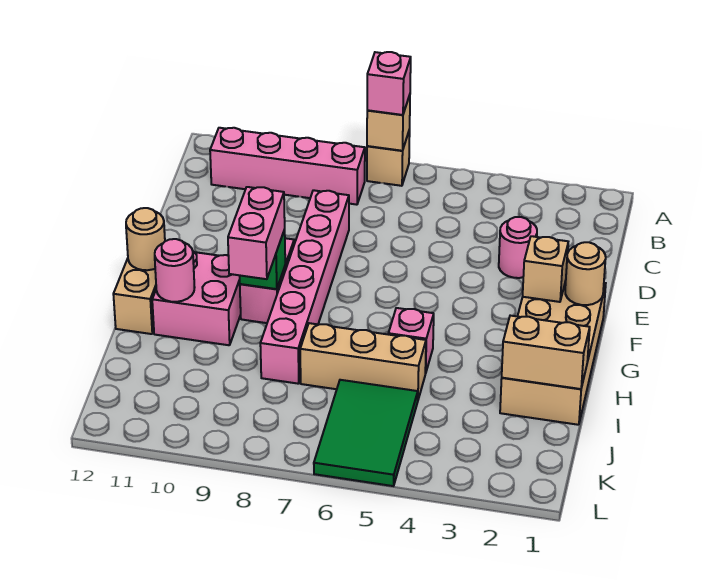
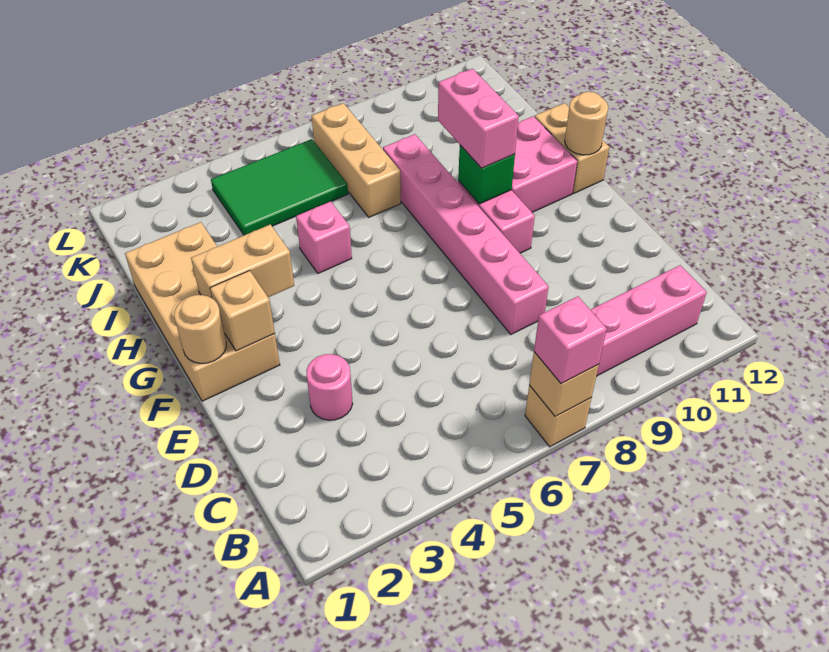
pink 1x1 round brick [155,239,195,302] -> none
tan 1x2 brick [502,316,590,389] -> tan 1x2 brick moved to [191,224,294,298]
tan 1x3 brick [300,323,426,399] -> tan 1x3 brick turned to [312,103,401,217]
green 2x3 tile [314,380,418,486] -> green 2x3 tile turned to [211,139,348,235]

